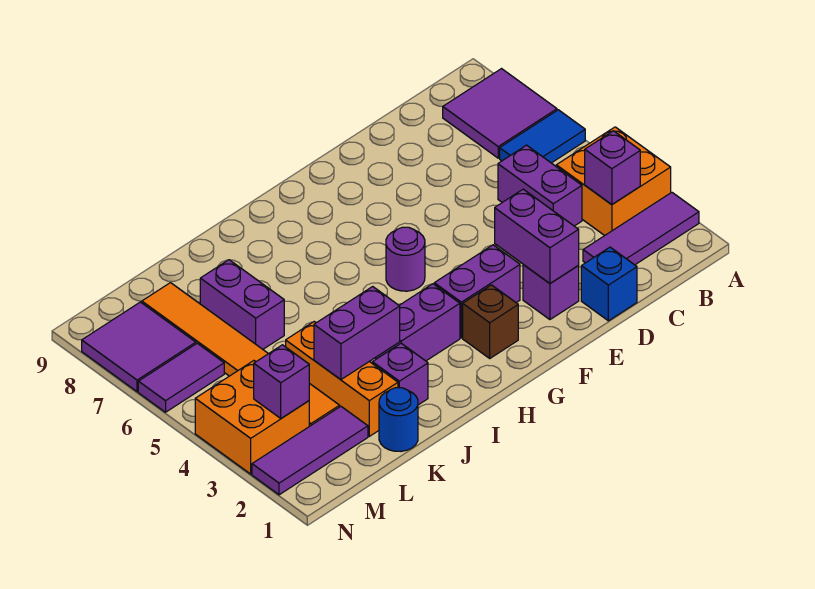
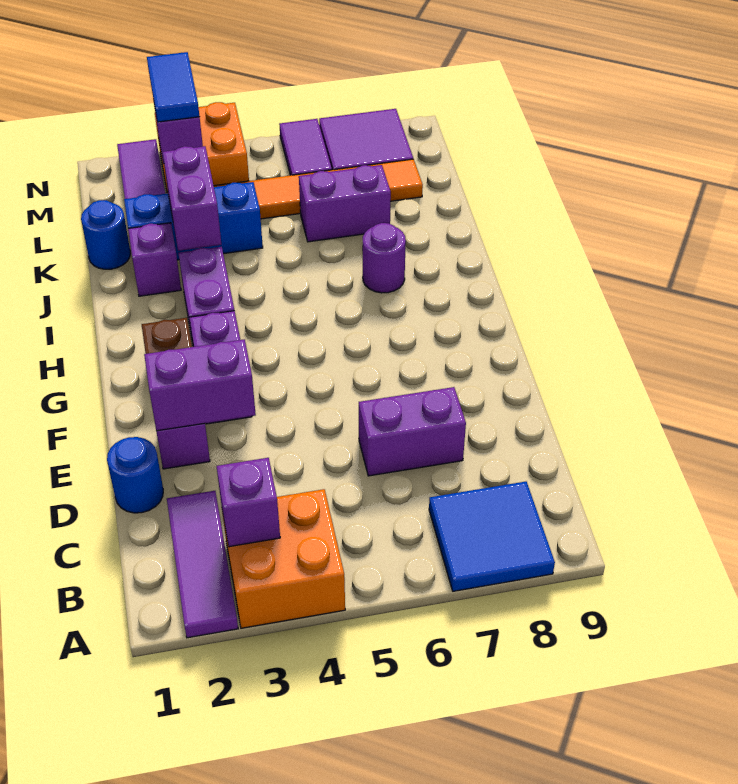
blue 1x2 tile [500,110,585,163] -> blue 1x2 tile moved to [147,52,199,122]
purple 2x2 tile [443,69,557,158] -> blue 2x2 tile [429,482,555,591]
purple 1x2 brick [498,145,582,226] -> purple 1x2 brick moved to [359,387,466,476]
blue 1x1 brick [581,247,637,321] -> blue 1x1 round brick [107,437,163,513]
purple 1x1 round brick [386,227,425,291] -> purple 1x1 round brick moved to [363,223,406,293]
orange 1x3 brick [286,322,398,436] -> blue 1x3 brick [124,182,263,260]

